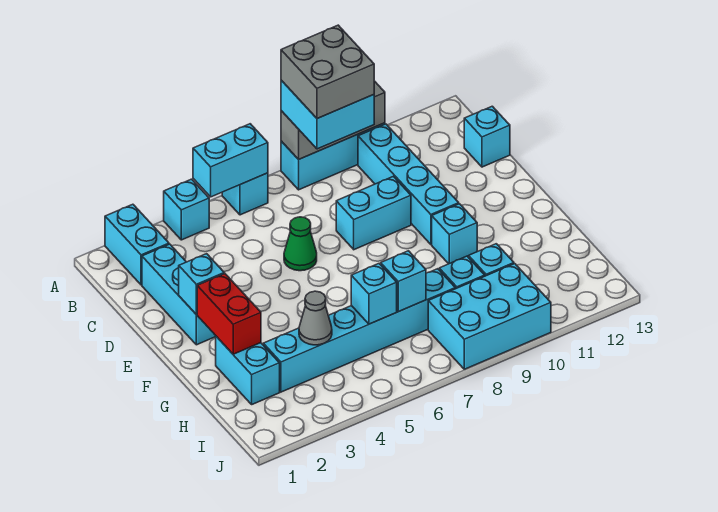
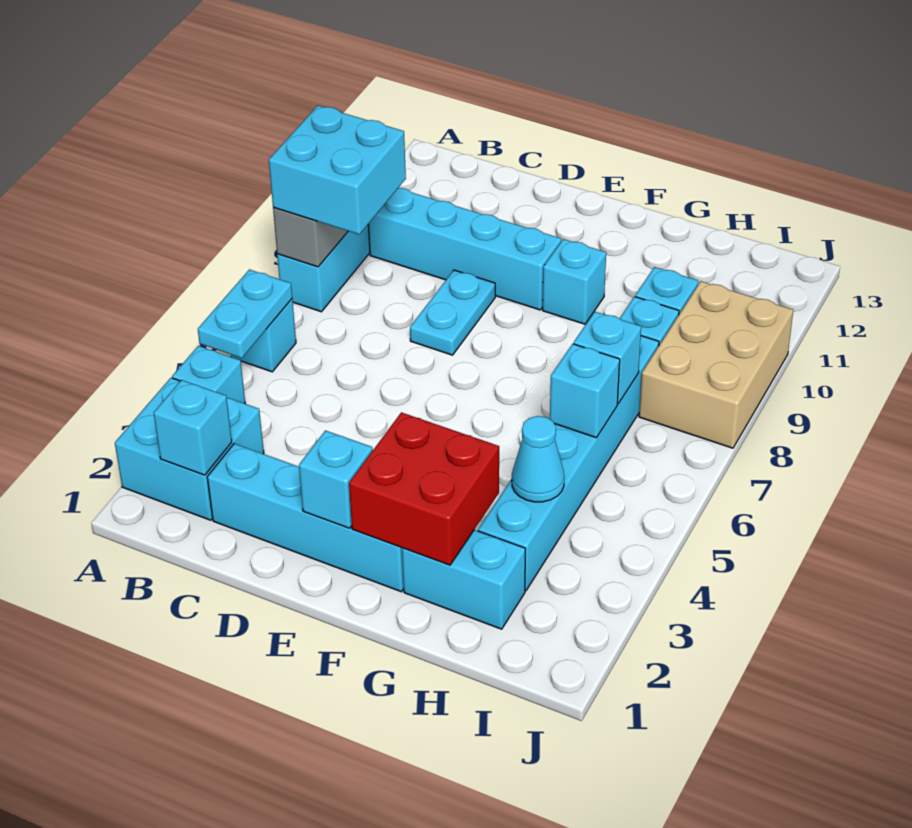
cyan 1x2 brick [105,204,169,285] -> cyan 2x2 brick [115,378,264,520]
cyan 1x2 brick [193,124,268,197] -> cyan 1x2 plate [198,269,292,358]
grey 2x2 brick [281,25,374,119] -> none
cyan 1x3 brick [142,244,216,345] -> cyan 1x4 brick [207,444,404,592]
cyan 1x1 brick [464,106,510,167] -> cyan 1x1 brick moved to [154,380,232,475]
green 1x1 cone [284,217,317,271] -> none
cyan 1x2 brick [336,176,411,250] -> cyan 1x2 plate [410,270,495,355]
red 1x2 brick [197,274,261,354] -> red 2x2 brick [349,412,499,565]
grey 1x1 cone [299,291,332,345] -> cyan 1x1 cone [512,416,564,502]
cyan 2x3 brick [428,264,551,369] -> tan 2x3 brick [639,281,793,448]

